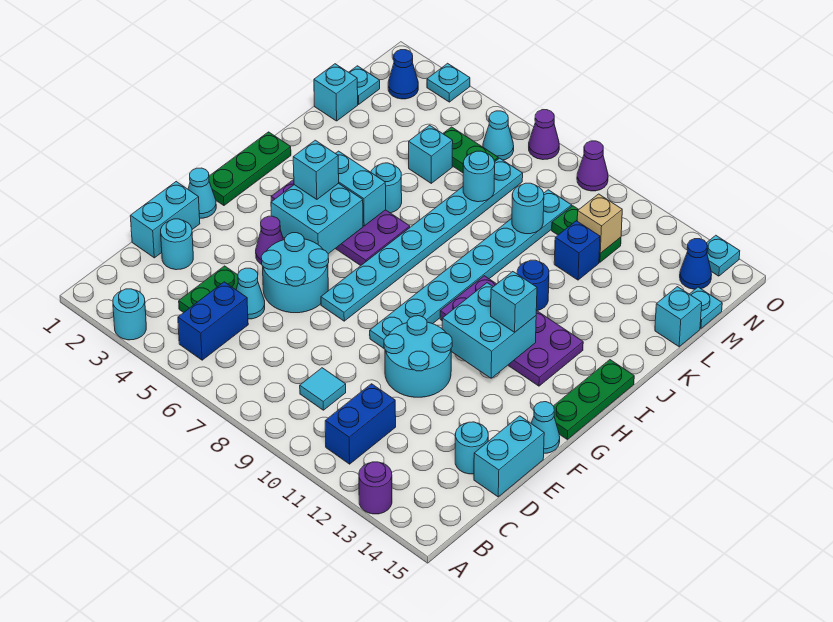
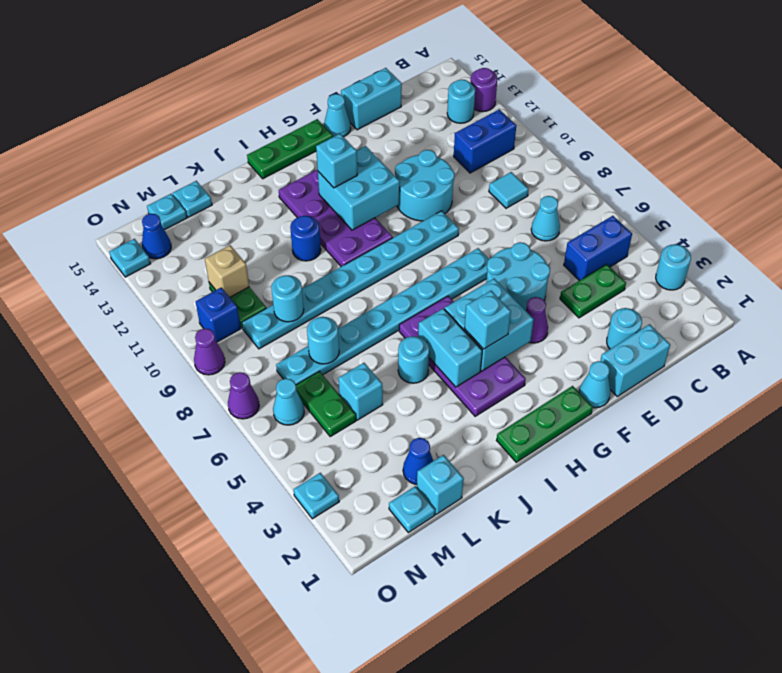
cyan 1x1 cone [236,268,265,319] -> cyan 1x1 cone moved to [531,196,560,241]
cyan 1x1 round brick [455,422,488,474] -> cyan 1x1 round brick moved to [447,80,475,123]
blue 1x1 brick [554,221,600,280] -> blue 1x1 brick moved to [196,288,241,342]
cyan 1x1 brick [655,287,702,347] -> cyan 1x1 plate [173,181,212,217]
blue 1x1 cone [388,50,418,99] -> blue 1x1 cone moved to [403,438,433,484]

